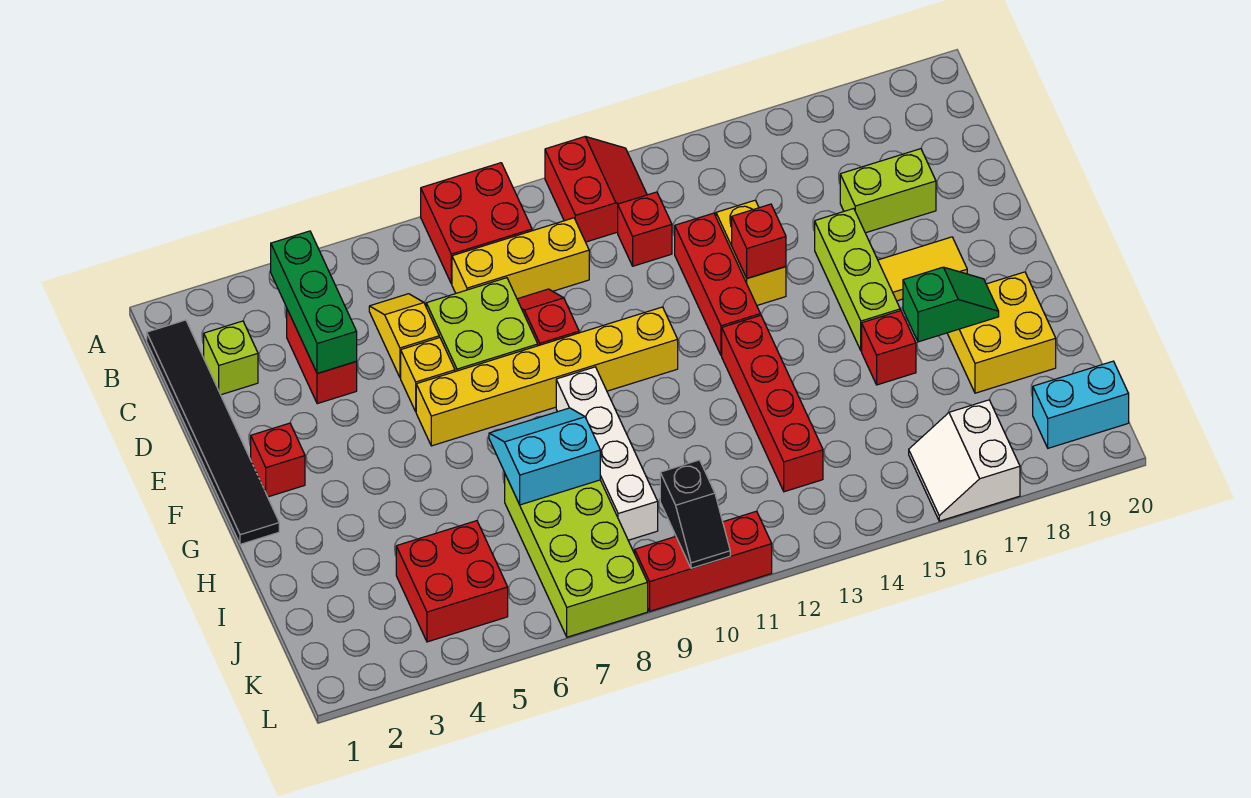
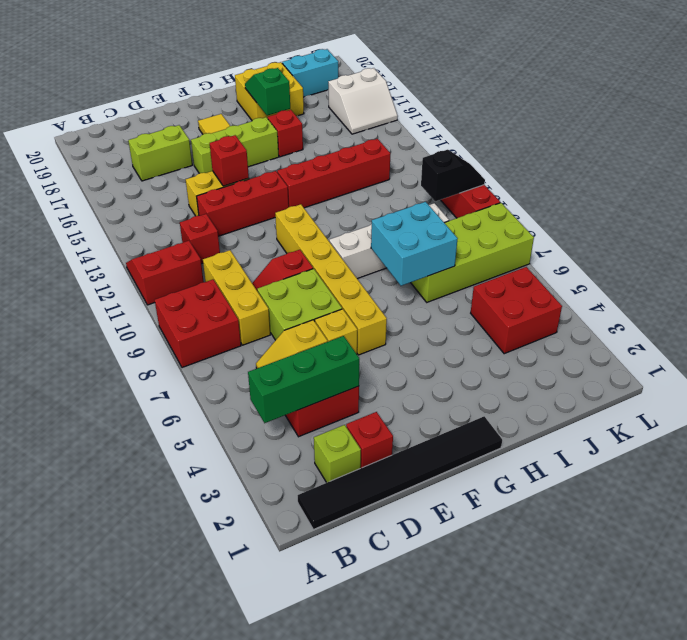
lime 1x2 brick [840,149,936,233] -> lime 1x2 brick turned to [128,125,192,181]
red 1x1 brick [251,423,305,497] -> red 1x1 brick moved to [346,412,393,468]
cyan 2x2 slope [489,408,600,505] -> cyan 2x2 brick [371,202,458,286]
cyan 1x2 brick [1033,361,1129,448] -> cyan 1x2 brick turned to [282,49,338,97]

